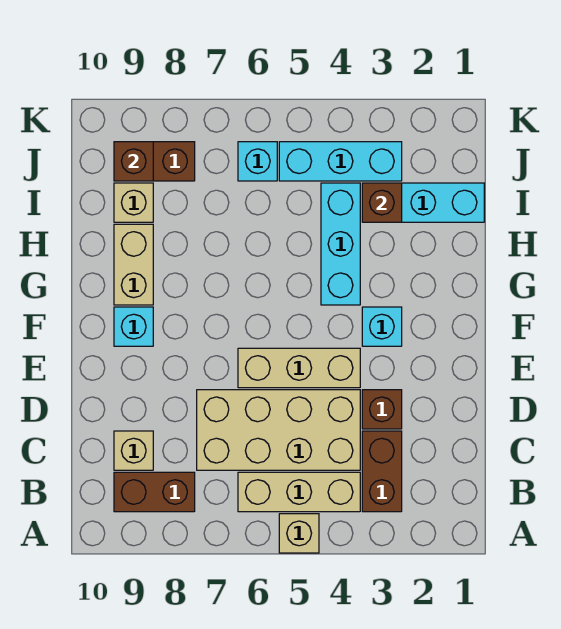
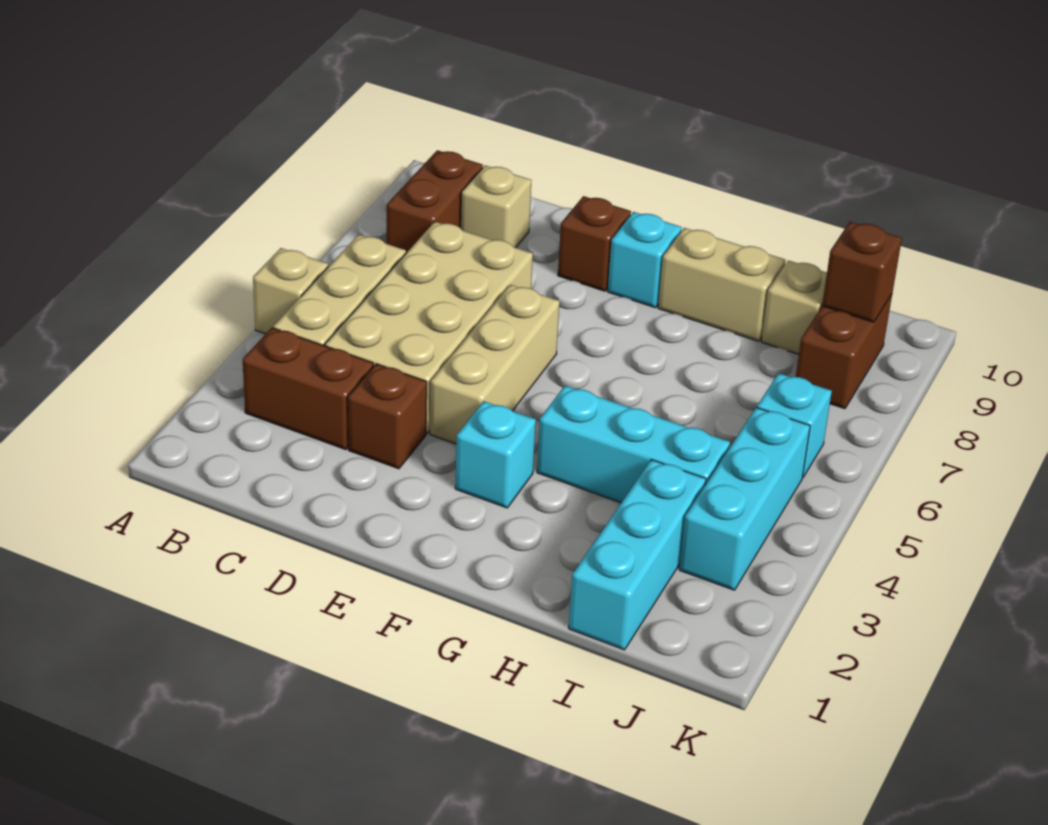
brown 1x1 brick [362,183,402,222] -> brown 1x1 brick moved to [558,196,631,291]

